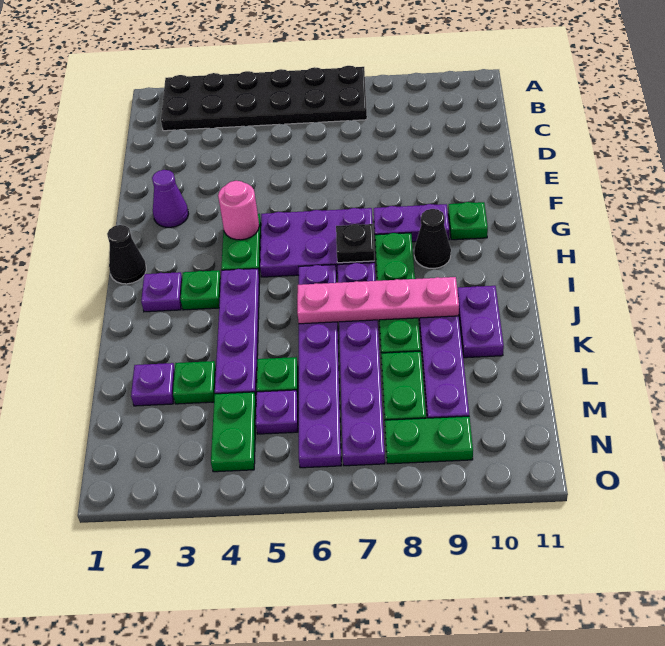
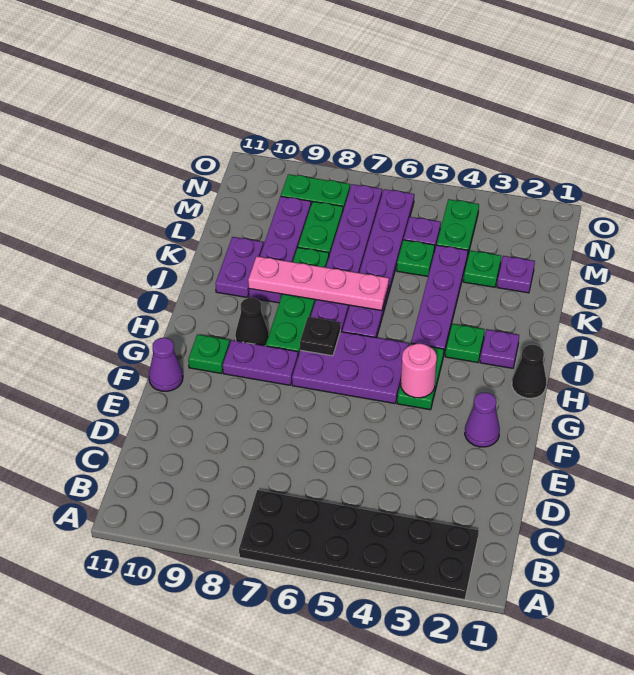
none -> purple 1x1 cone [149,338,183,391]

